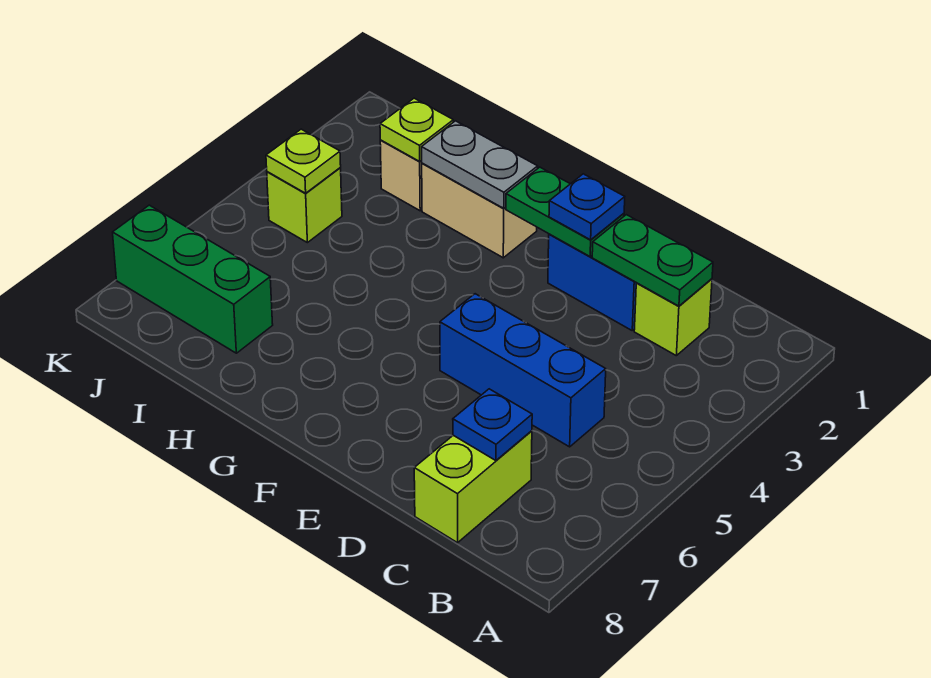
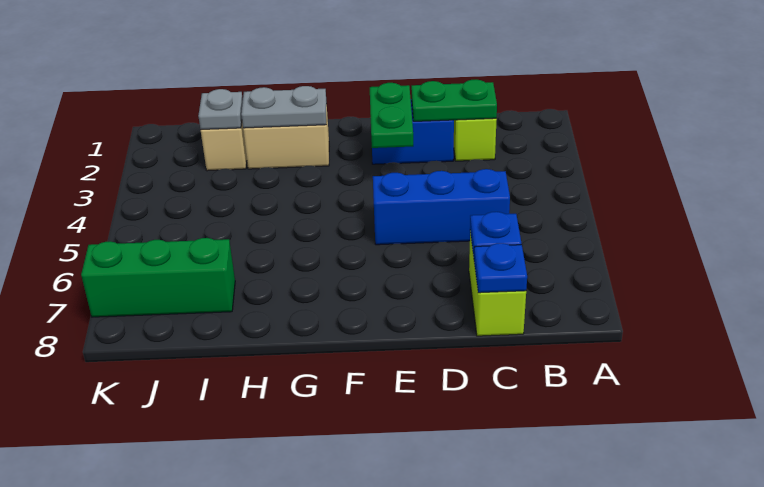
green 1x2 plate [506,167,624,256] -> green 1x2 plate turned to [370,83,413,148]
blue 1x1 plate [549,174,625,240] -> blue 1x1 plate moved to [474,243,527,293]
lime 1x1 plate [380,98,453,161] -> grey 1x1 plate [198,89,243,130]
lime 1x1 brick [267,168,342,243] -> none
lime 1x1 plate [266,129,341,193] -> none

